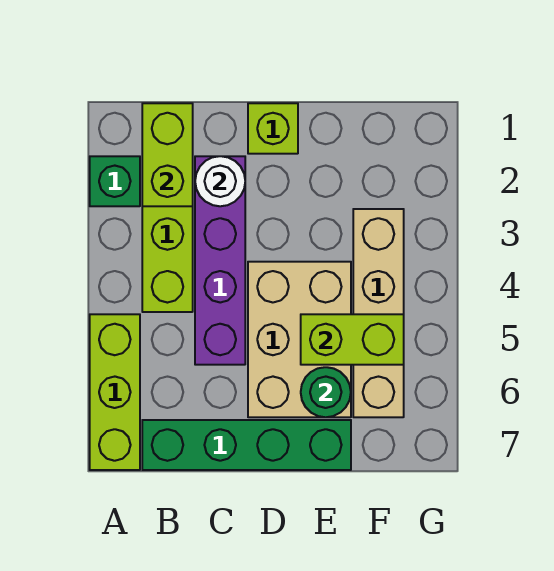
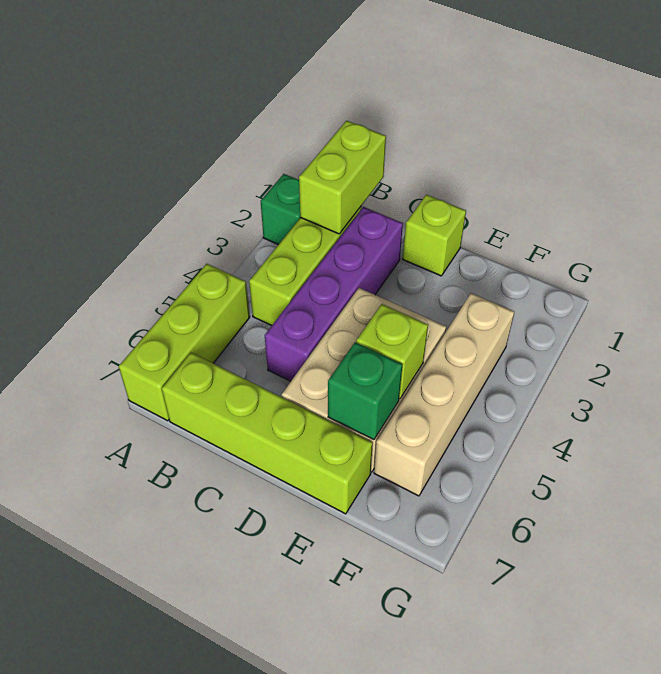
green 1x4 brick [142,420,351,470] -> lime 1x4 brick [162,353,373,514]
white 1x1 round brick [195,156,245,206] -> none
lime 1x2 brick [301,314,404,365] -> lime 1x1 brick [356,304,428,399]
green 1x1 round brick [301,367,351,417] -> green 1x1 brick [328,342,402,440]

